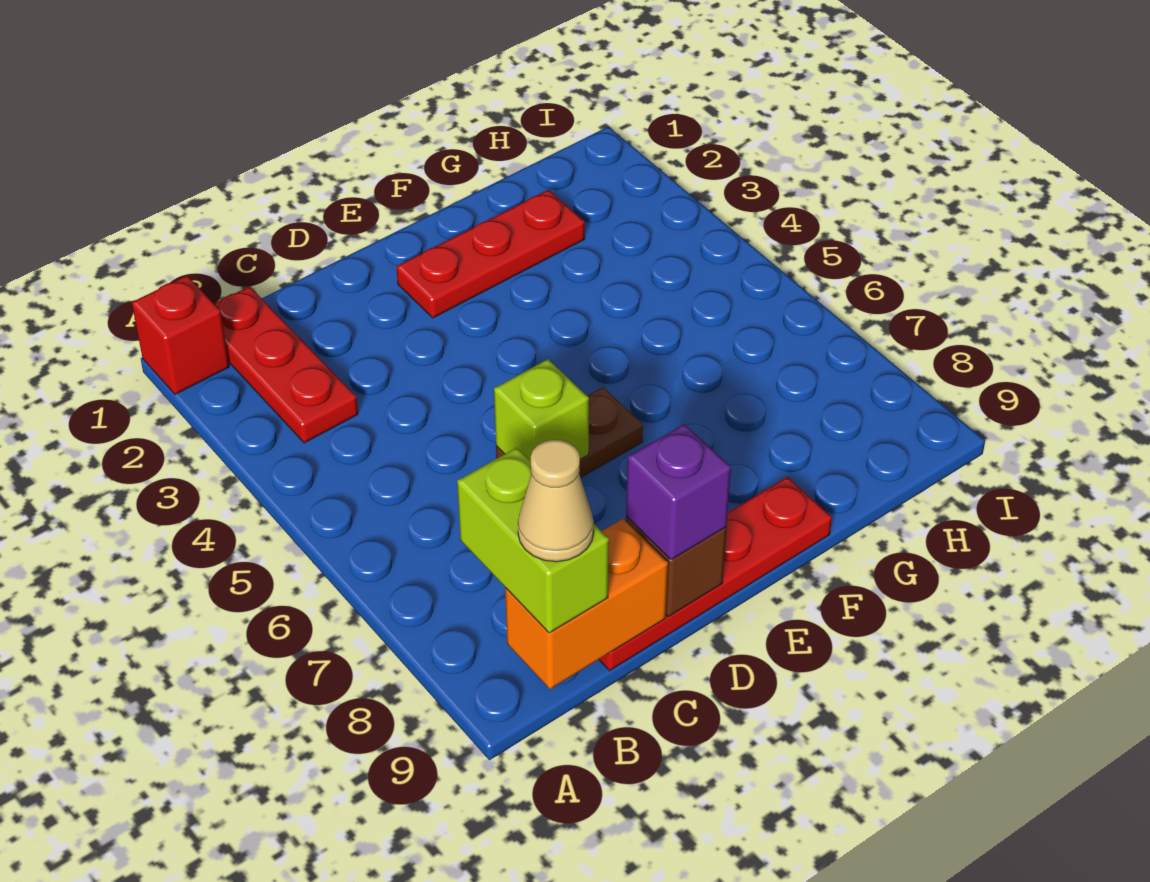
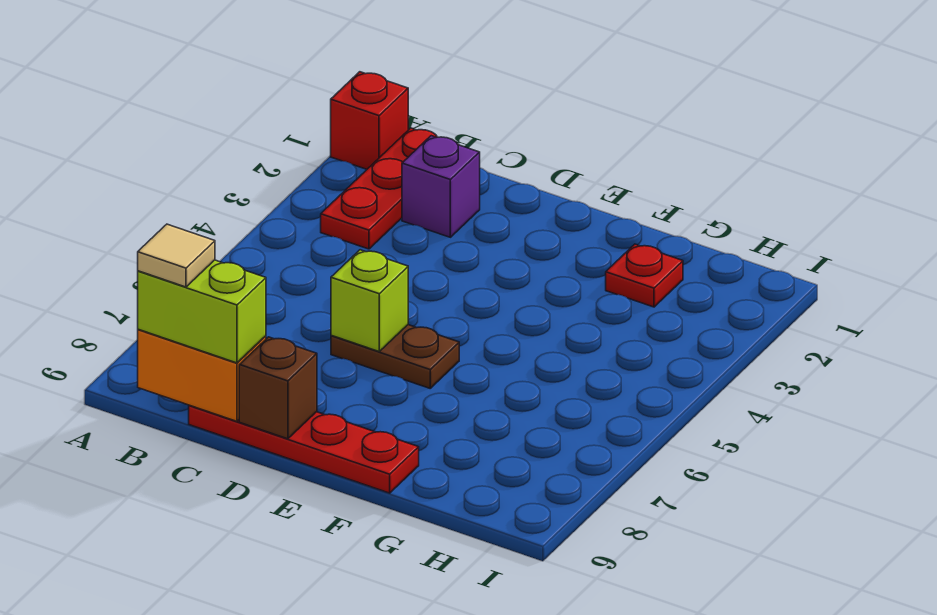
lime 1x2 brick [457,448,609,633] -> lime 1x2 brick turned to [138,260,266,363]
tan 1x1 cone [518,440,594,562] -> tan 1x1 tile [138,224,215,287]
purple 1x1 brick [626,424,731,560] -> purple 1x1 brick moved to [402,136,480,237]
red 1x3 plate [396,190,585,318] -> red 1x1 plate [606,244,683,307]

